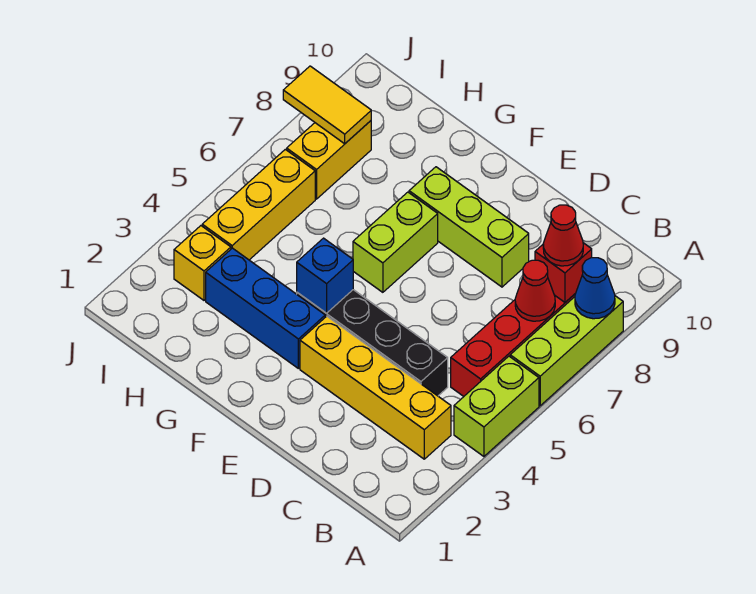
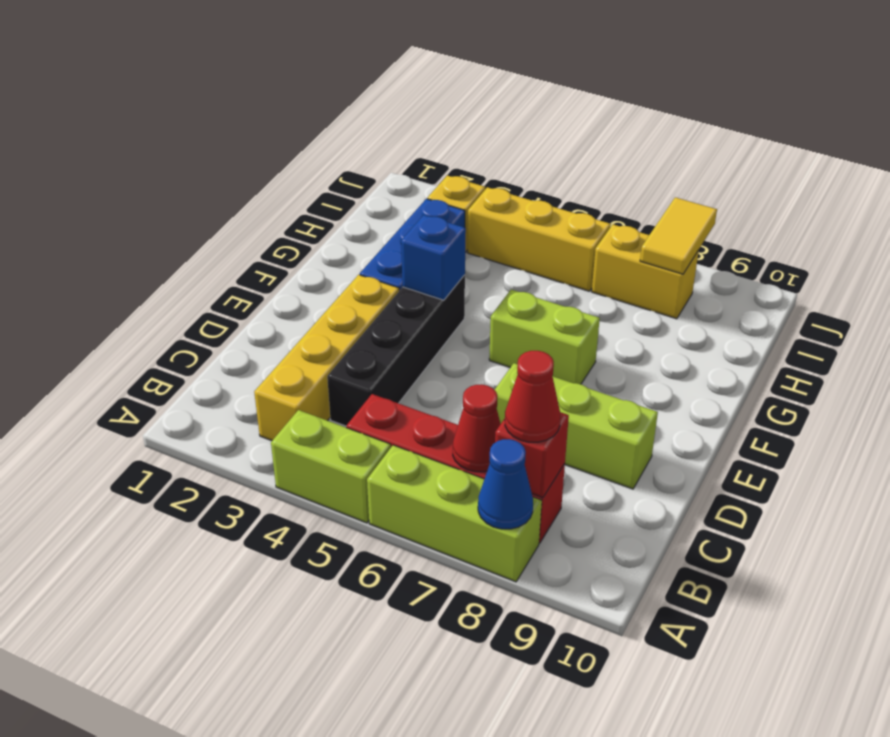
lime 1x3 brick [409,167,529,287] -> lime 1x3 brick turned to [495,363,658,489]

